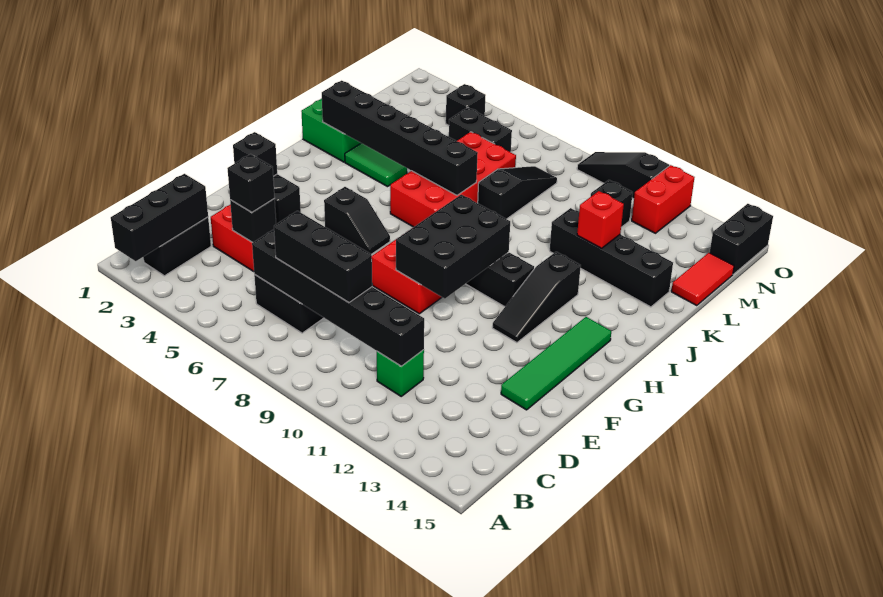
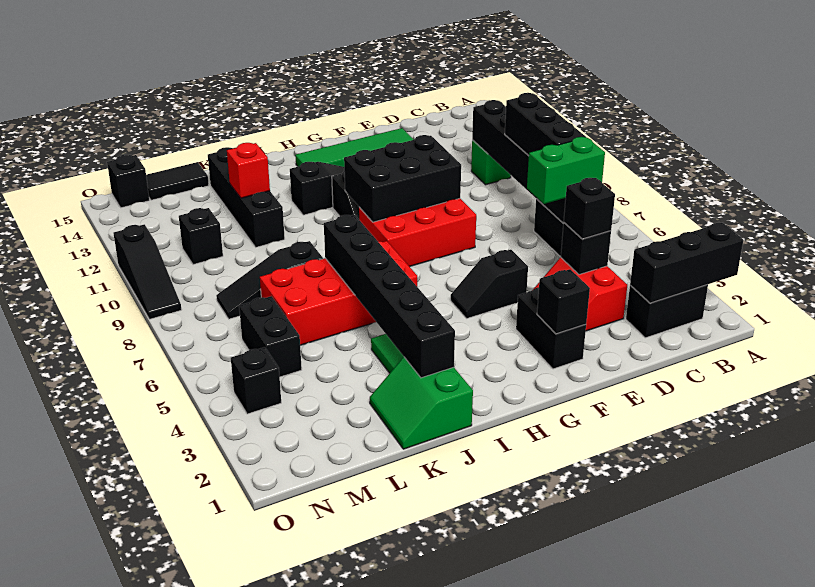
none -> green 1x2 brick [527,137,605,204]
black 1x2 slope [324,187,390,254] -> black 1x2 slope turned to [451,250,528,318]
red 1x2 tile [671,253,734,306] -> black 1x2 tile [146,162,209,200]
red 1x2 brick [632,165,695,233] -> none
black 1x2 brick [710,204,773,274] -> black 1x1 brick [107,155,149,208]

